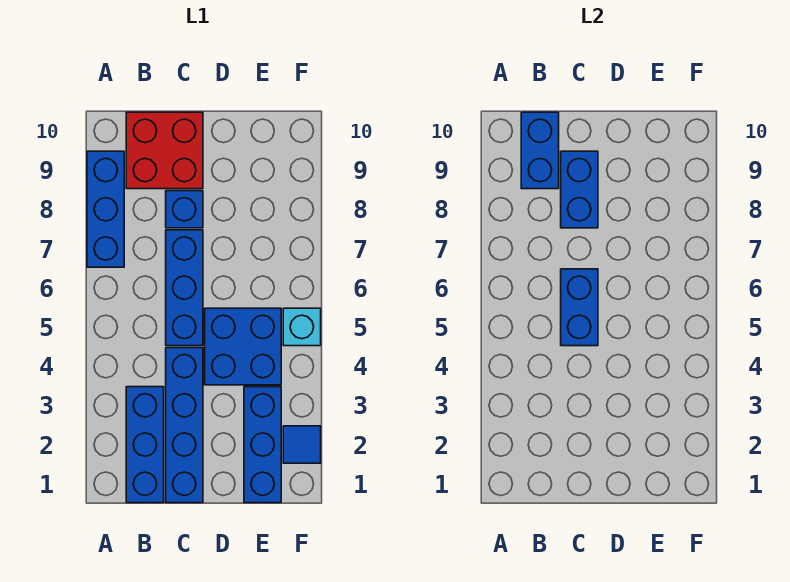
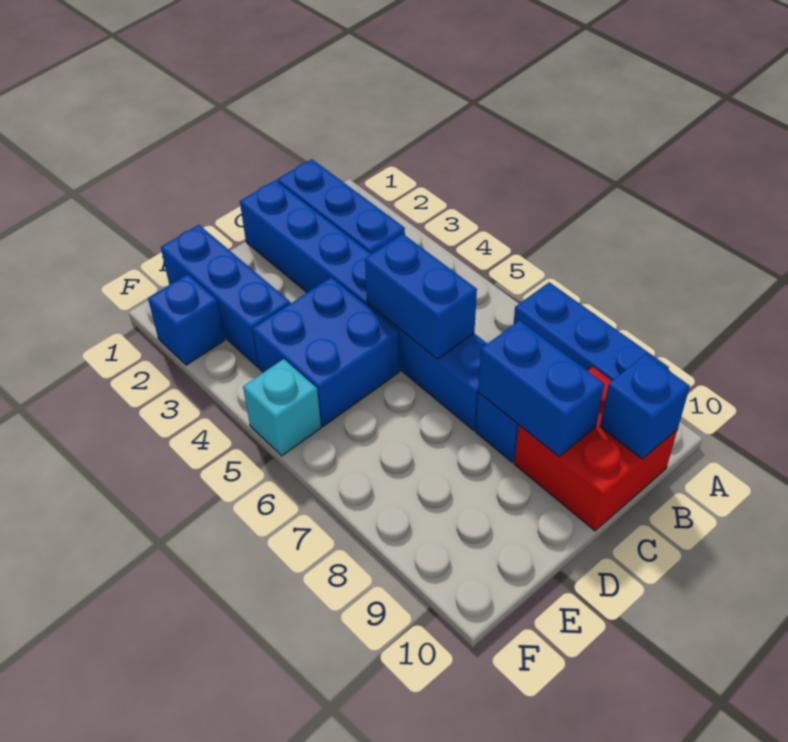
blue 1x2 brick [521,112,559,189] -> blue 1x1 brick [600,354,690,459]
blue 1x1 tile [283,426,321,463] -> blue 1x1 brick [148,274,225,365]

